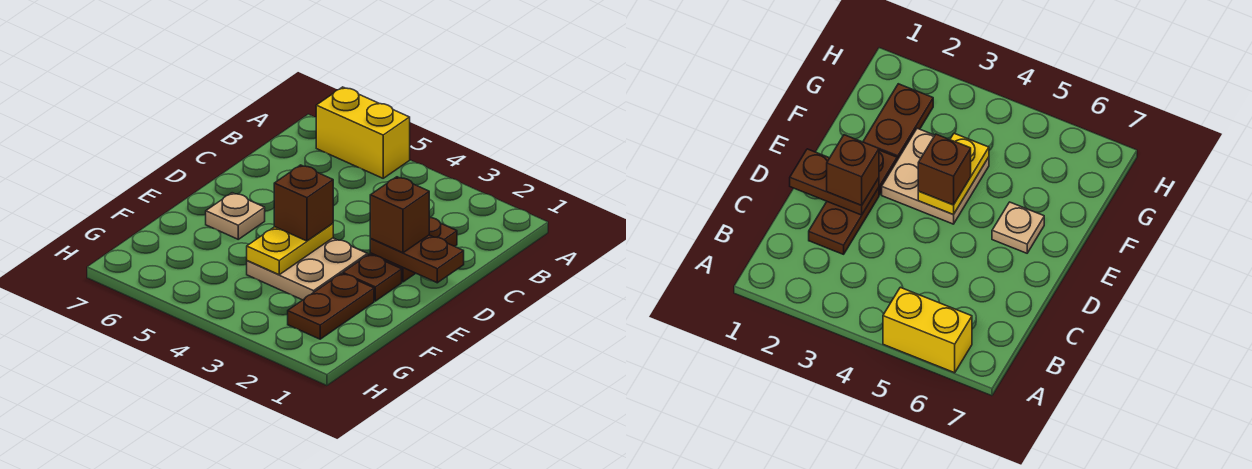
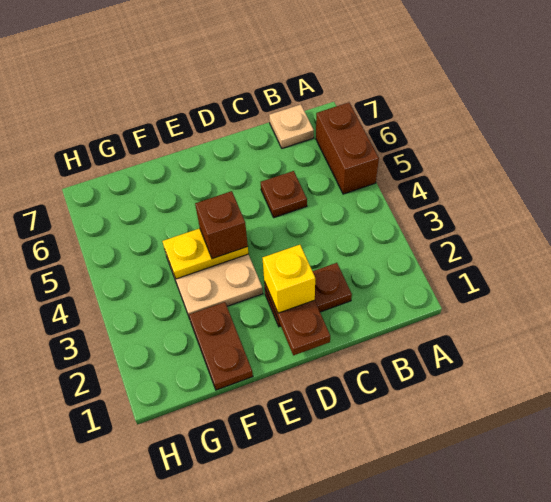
yellow 1x2 brick [316,87,410,178] -> brown 1x2 brick [316,103,379,194]
brown 1x1 brick [370,177,429,253] -> yellow 1x1 brick [262,245,315,313]
brown 1x1 plate [343,254,402,301] -> brown 1x1 plate moved to [261,171,307,218]
tan 1x1 plate [206,193,265,239] -> tan 1x1 plate moved to [269,104,314,148]
brown 1x2 plate [288,273,374,339] -> brown 1x2 plate turned to [189,302,253,390]

